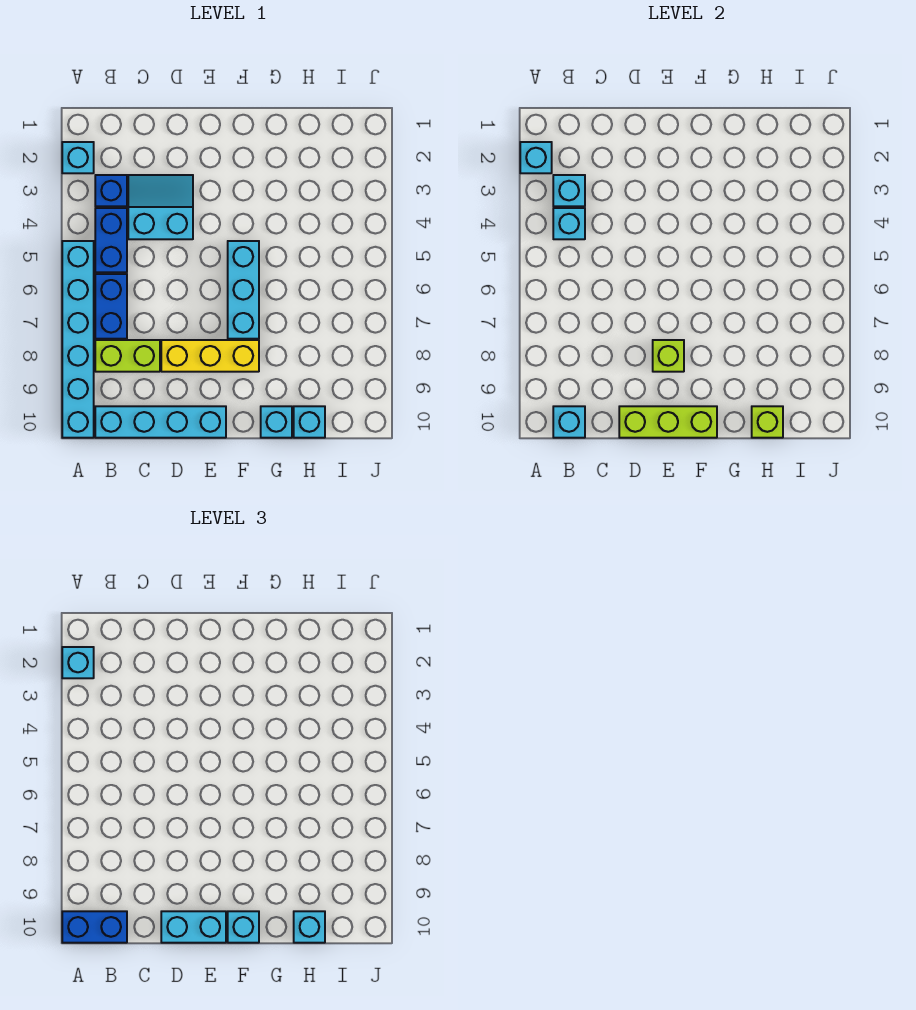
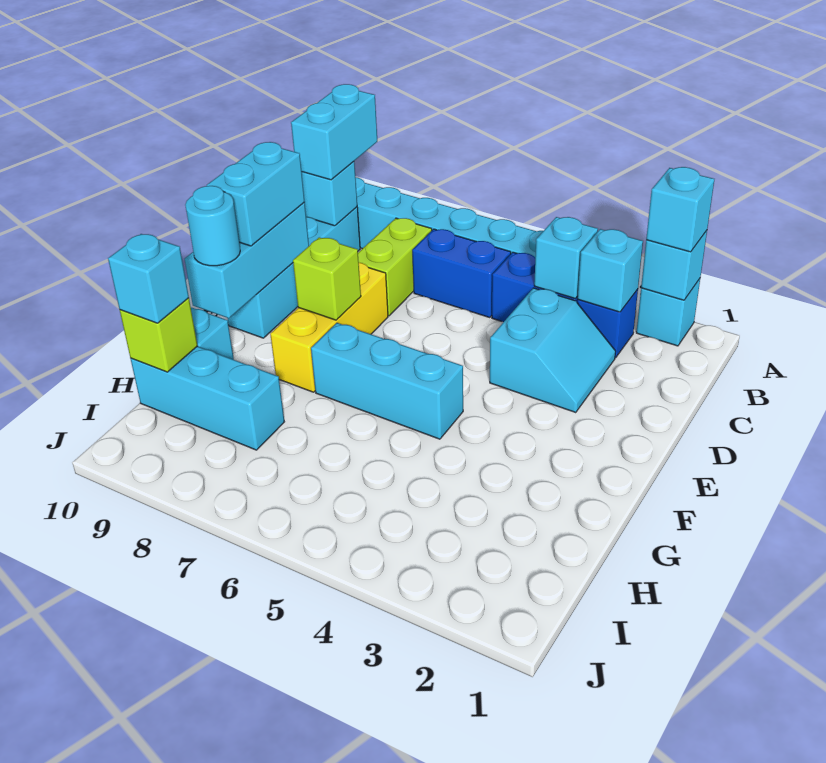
blue 1x2 brick [62,911,127,943] -> cyan 1x2 brick [291,84,377,180]
lime 1x3 brick [619,406,717,438] -> cyan 1x3 brick [185,203,309,318]
cyan 1x1 brick [228,911,259,943] -> cyan 1x1 round brick [185,186,240,266]
cyan 1x1 brick [294,406,325,438] -> cyan 1x3 brick [131,346,284,450]

